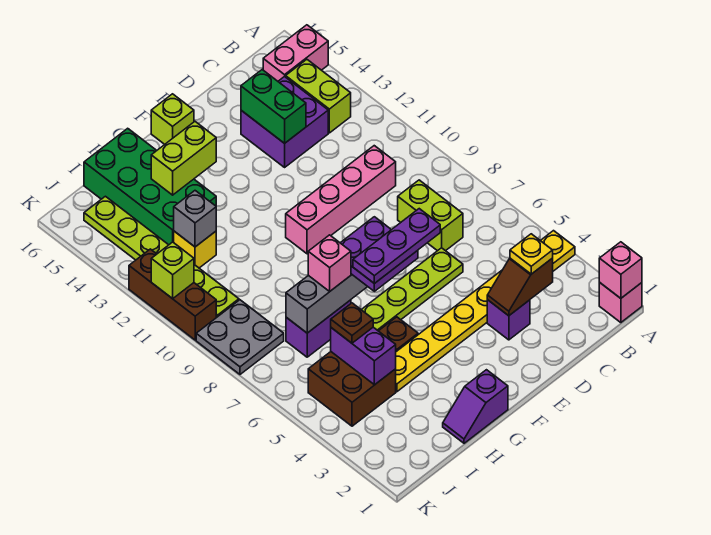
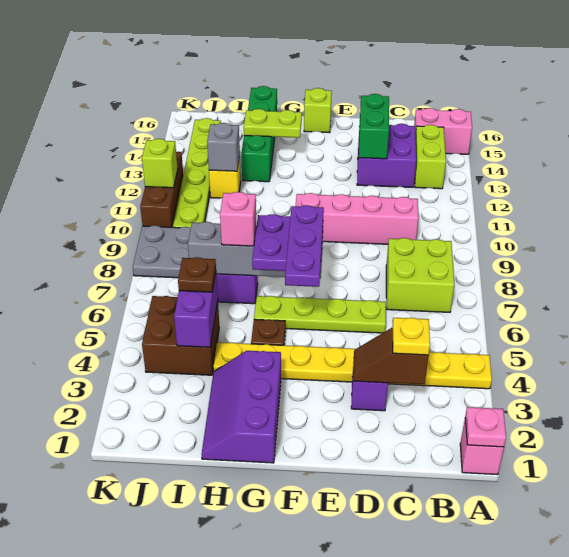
pink 1x1 brick [599,242,642,298] -> pink 1x1 plate [465,407,506,447]
lime 1x2 brick [398,180,463,251] -> lime 2x2 brick [386,238,454,312]
purple 1x3 plate [353,209,440,284] -> purple 1x3 plate turned to [285,205,324,287]
purple 1x2 slope [443,370,508,443] -> purple 2x3 slope [201,351,281,463]
lime 1x2 brick [151,122,216,195] -> lime 1x2 plate [244,109,302,138]
green 2x4 brick [84,128,216,245] -> green 1x4 brick [241,86,277,182]

